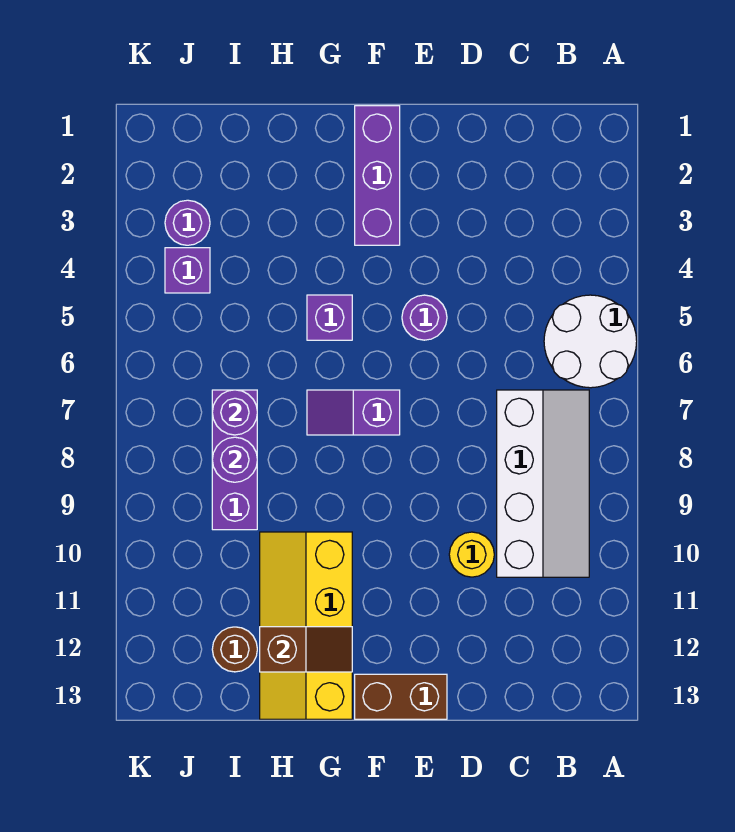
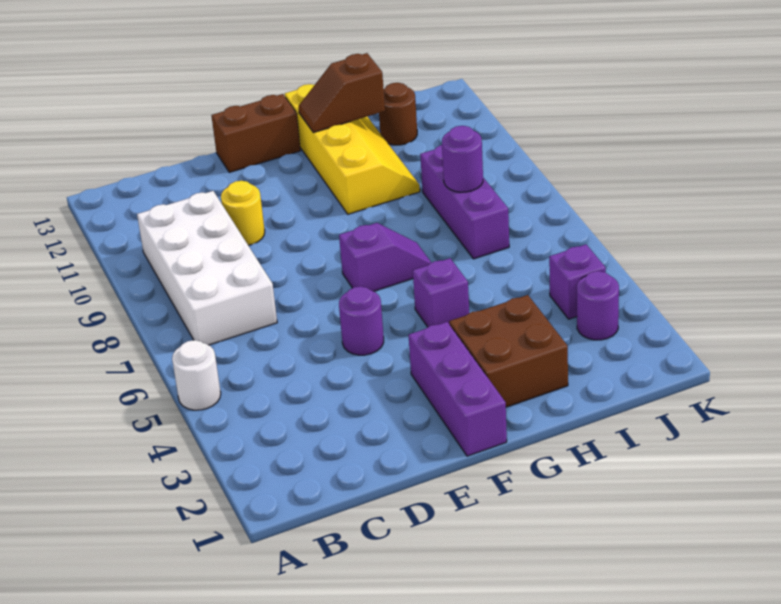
white 2x2 round brick [544,295,637,388] -> white 1x1 round brick [172,340,221,410]
white 2x4 slope [497,390,589,577] -> white 2x4 brick [137,191,277,345]
none -> brown 2x2 brick [449,295,568,407]
purple 1x1 round brick [212,390,257,435] -> none

